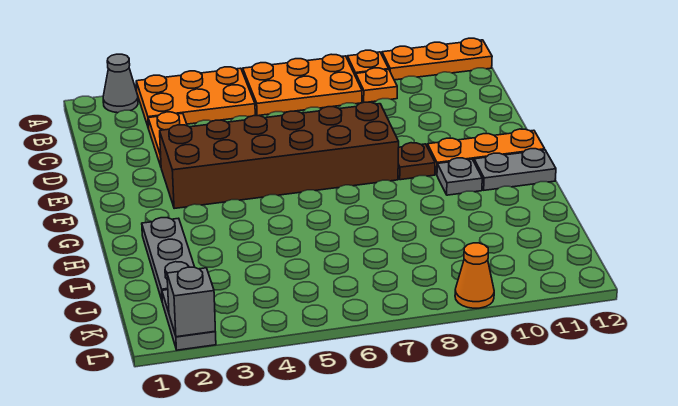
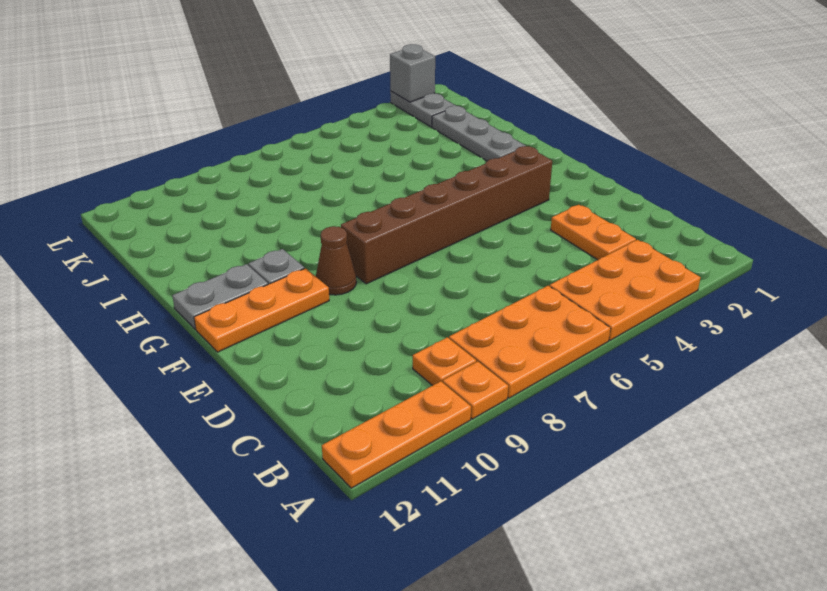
grey 1x1 cone [103,54,138,113] -> none
brown 2x6 brick [160,102,399,209] -> brown 1x6 brick [341,146,552,284]
brown 1x1 plate [398,143,435,180] -> brown 1x1 cone [316,226,356,295]
orange 1x1 cone [455,243,494,308] -> none

